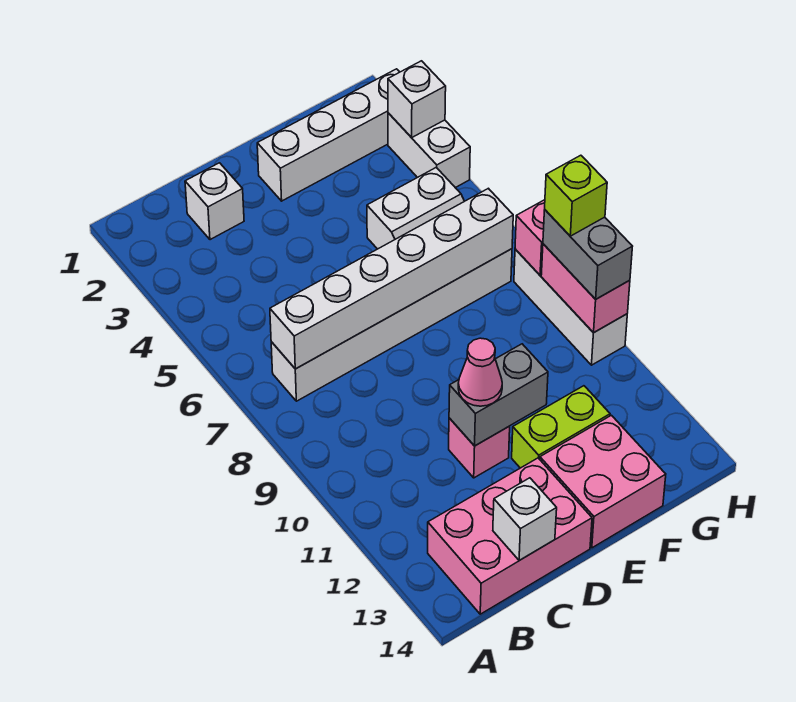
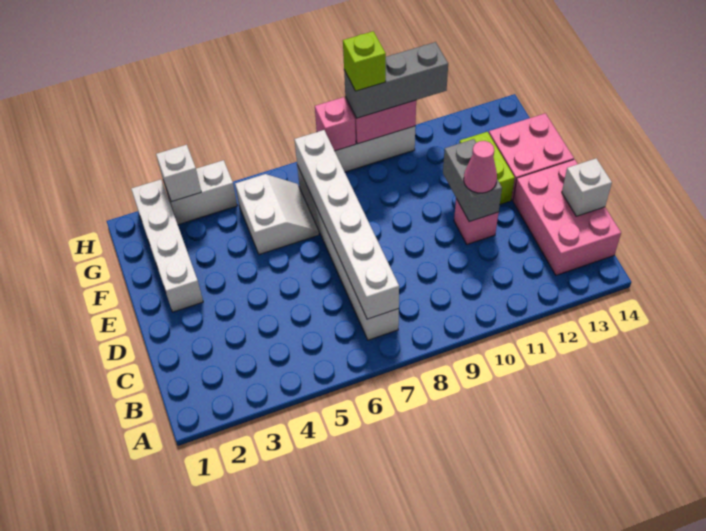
white 1x1 brick [185,163,244,240] -> none
grey 1x2 brick [543,210,632,299] -> grey 1x3 brick [344,42,448,118]

